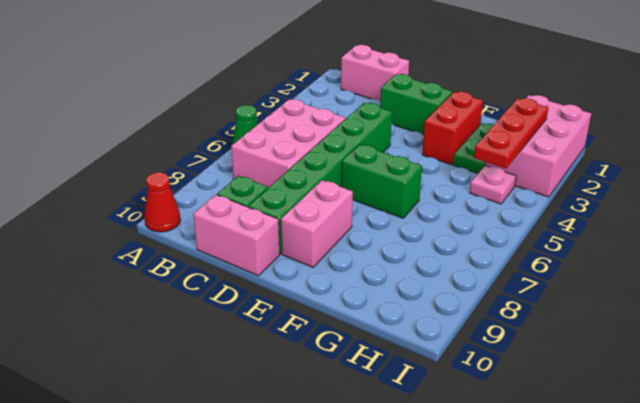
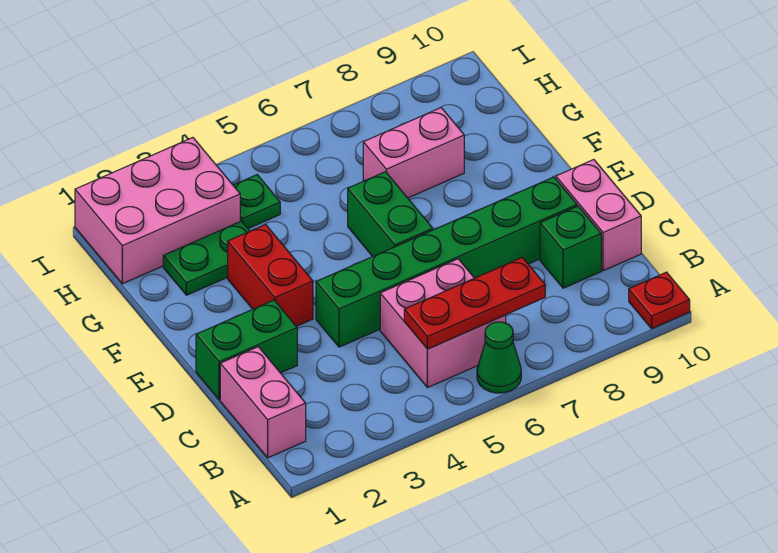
red 1x1 cone [144,172,181,232] -> red 1x1 plate [629,272,690,329]
pink 2x3 brick [231,99,345,188] -> pink 2x2 brick [380,259,506,388]
green 1x2 brick [380,74,453,135] -> green 1x2 brick turned to [196,300,297,400]
pink 1x2 brick [281,180,353,267] -> pink 1x2 brick moved to [363,108,464,198]
red 1x2 brick [422,92,483,164] -> red 1x2 brick turned to [228,225,313,326]
red 1x3 plate [474,98,548,168] -> red 1x3 plate moved to [404,257,545,349]
pink 1x1 plate [470,165,516,204] -> green 1x1 plate [233,175,280,229]

